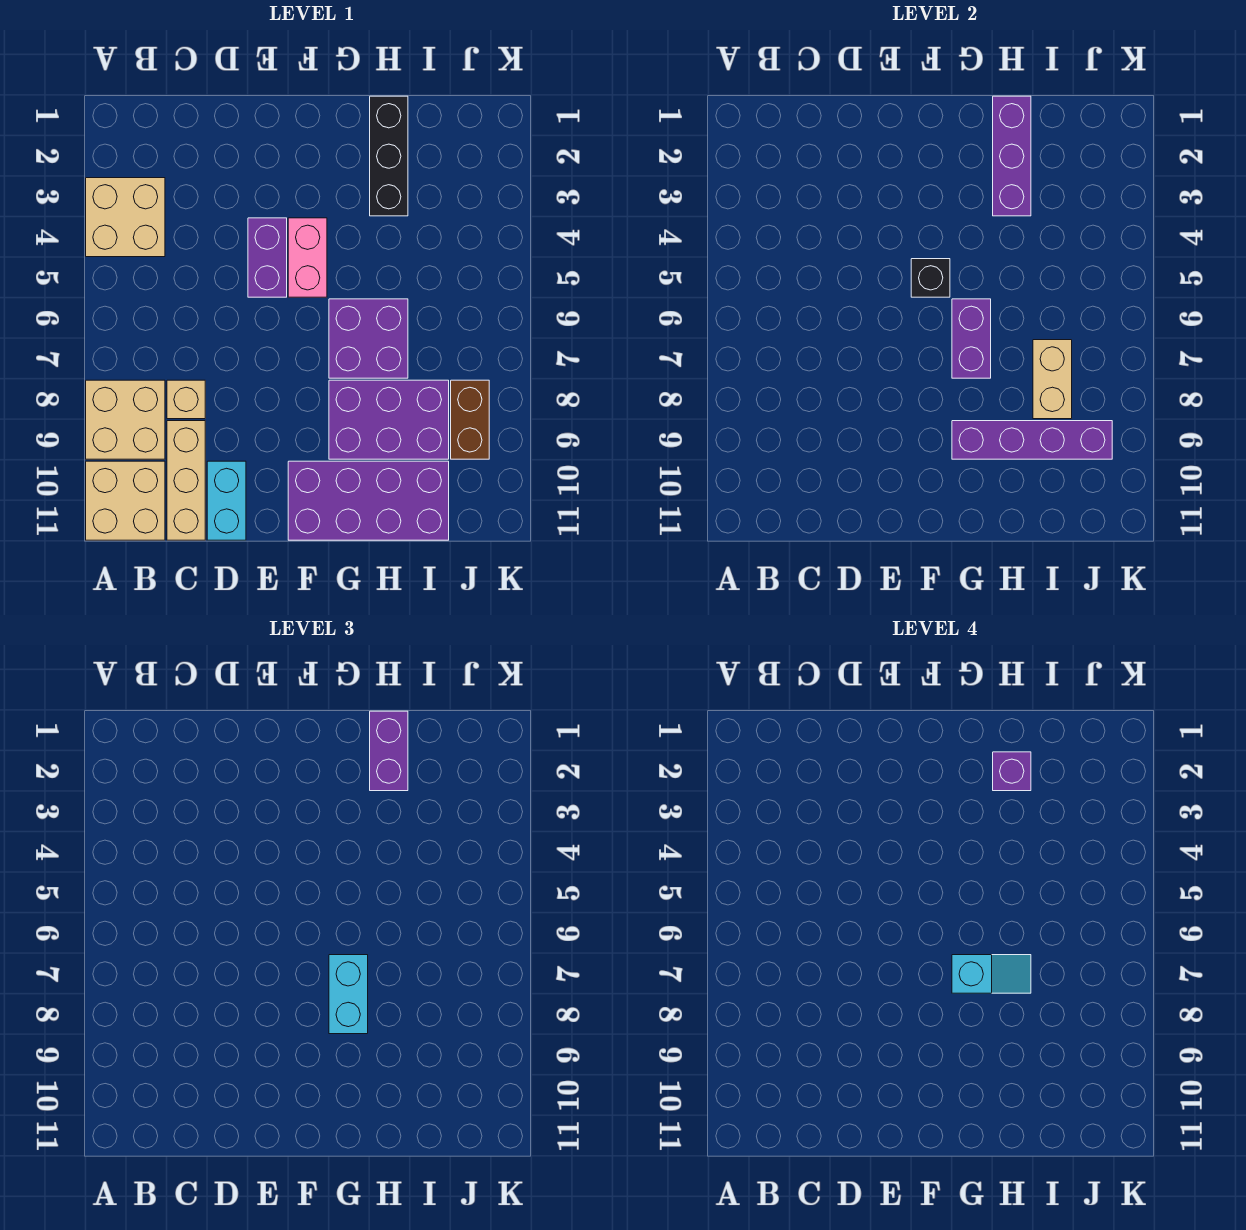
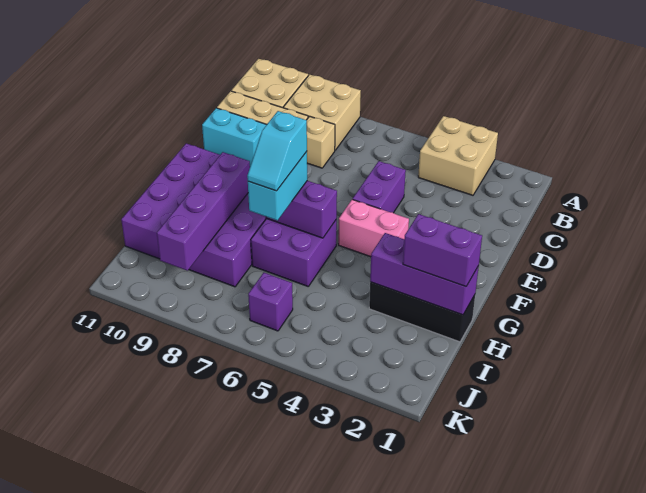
purple 1x2 brick [248,218,287,297] -> purple 1x2 brick turned to [353,161,406,213]
black 1x1 brick [911,259,950,297] -> none
cyan 1x2 brick [329,955,368,1034] -> cyan 1x2 brick turned to [248,152,307,220]
purple 1x1 brick [993,752,1031,791] -> purple 1x1 brick moved to [248,273,293,331]
tan 1x2 brick [1033,340,1072,419] -> none
brown 1x2 brick [451,380,489,459] -> none

